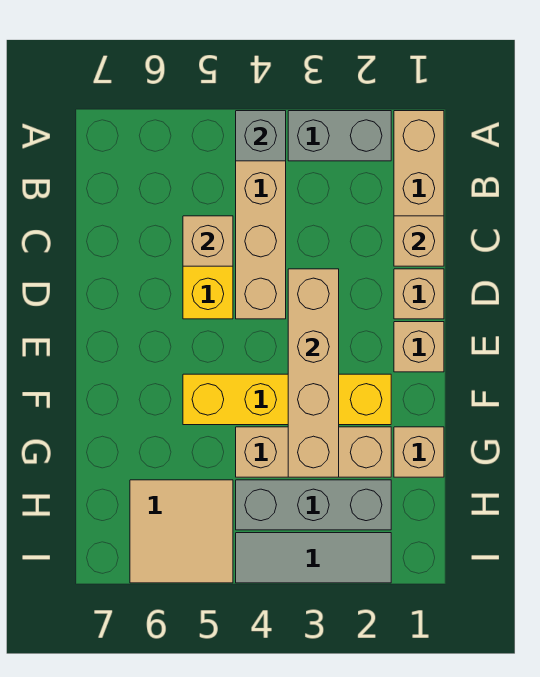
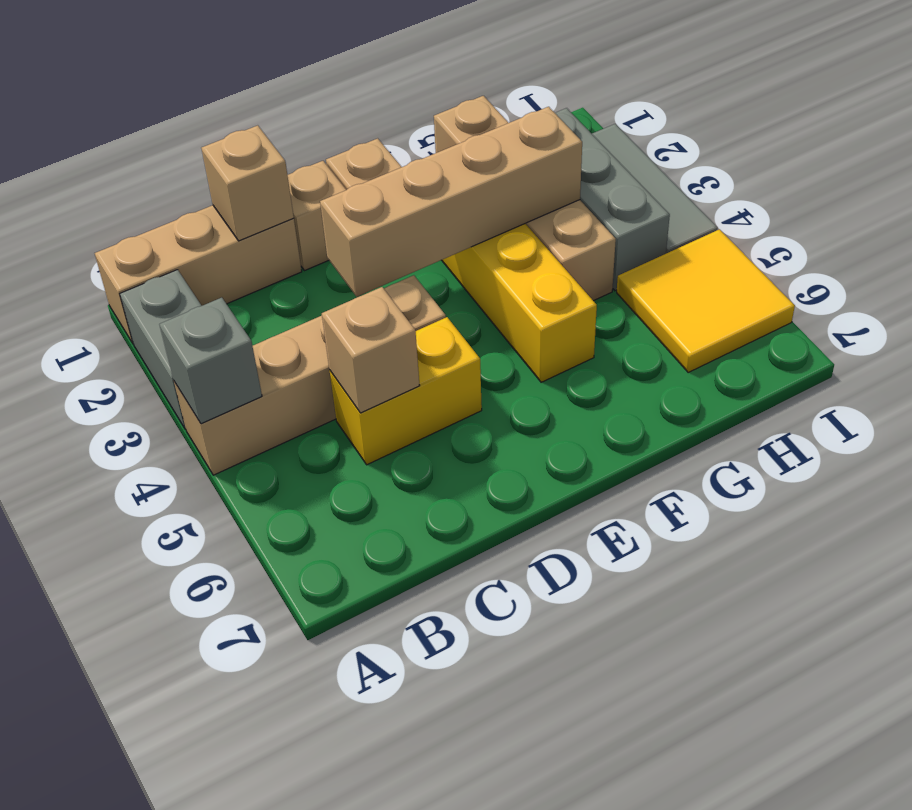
tan 2x2 tile [130,480,233,583] -> yellow 2x2 tile [617,229,795,372]

